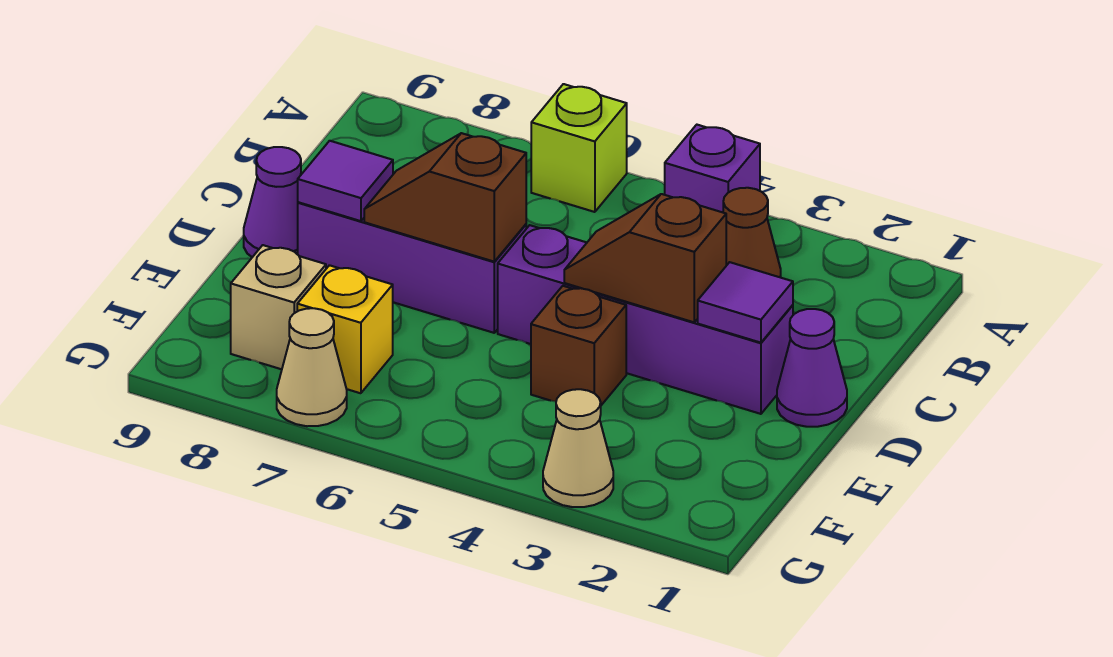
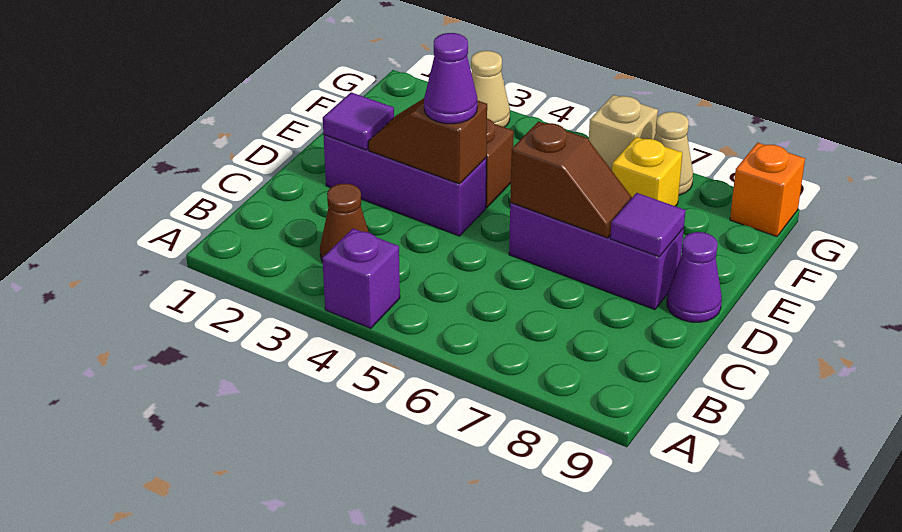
lime 1x1 brick [531,84,627,212] -> none
purple 1x1 cone [777,309,847,427] -> purple 1x1 cone moved to [424,33,477,124]
purple 1x4 brick [498,225,793,414] -> purple 1x3 brick [323,135,486,236]
brown 1x2 slope [564,194,726,322] -> brown 1x2 slope turned to [368,98,487,184]
tan 1x1 brick [231,245,326,369] -> tan 1x1 brick moved to [589,95,658,170]
none -> orange 1x1 brick [730,143,805,237]

